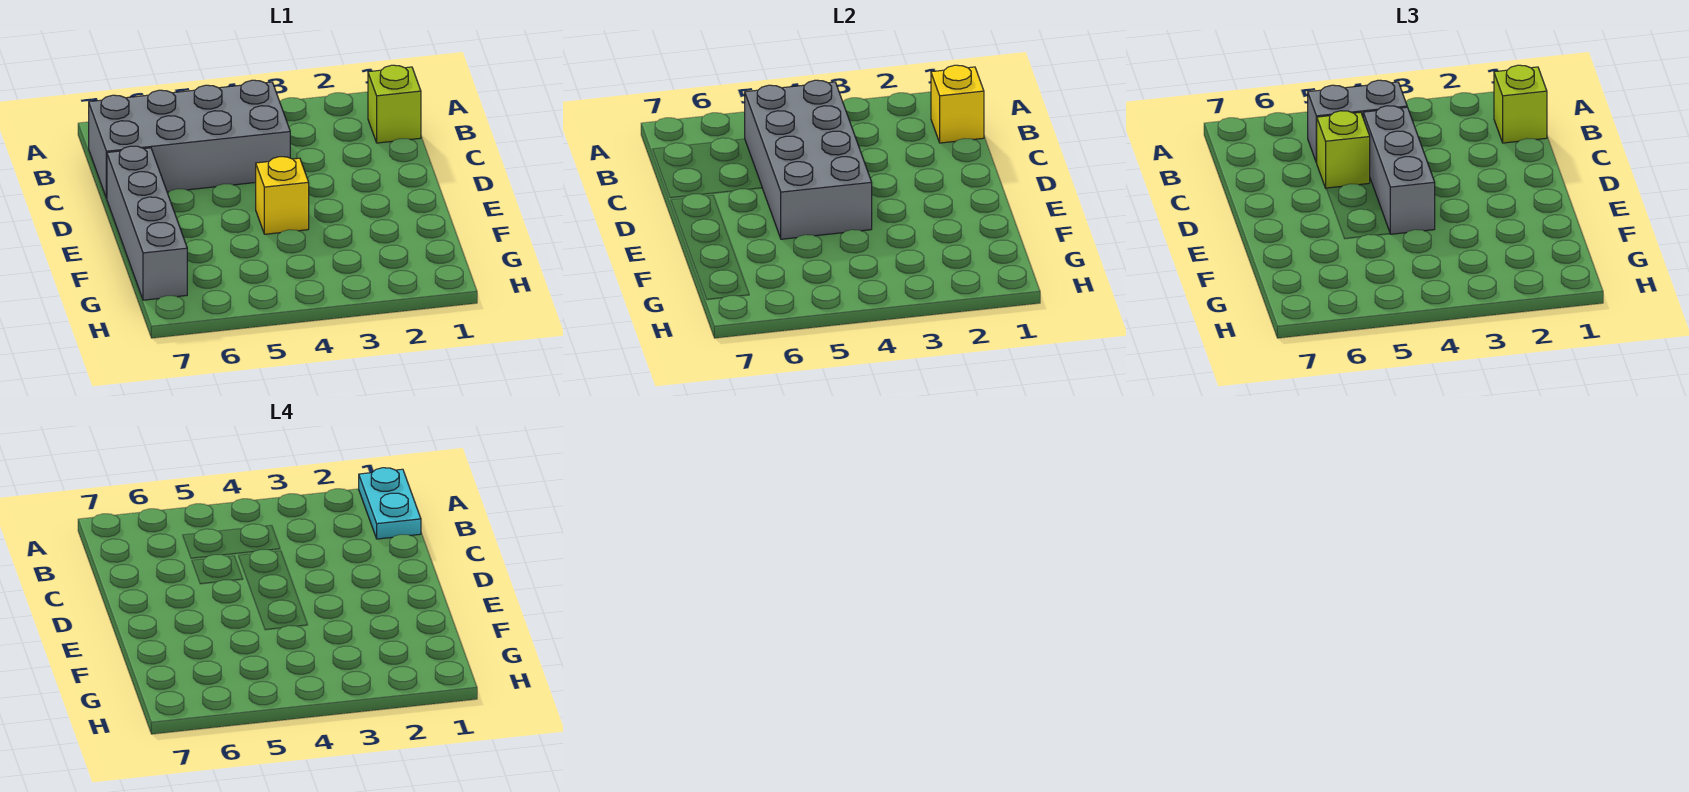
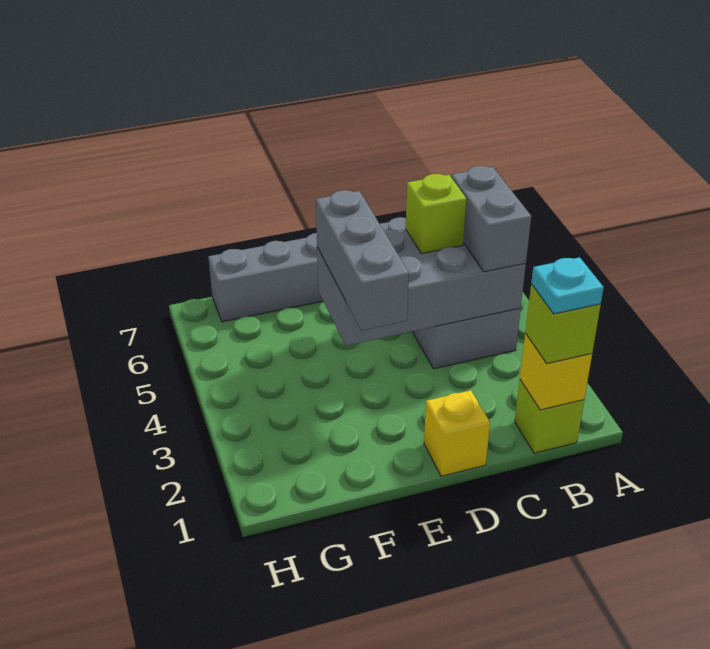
cyan 1x2 plate [359,468,421,539] -> cyan 1x1 plate [531,257,604,314]
grey 1x3 brick [1363,106,1435,234] -> grey 1x3 brick turned to [316,190,409,331]
yellow 1x1 brick [256,157,309,234] -> yellow 1x1 brick moved to [424,390,490,476]

